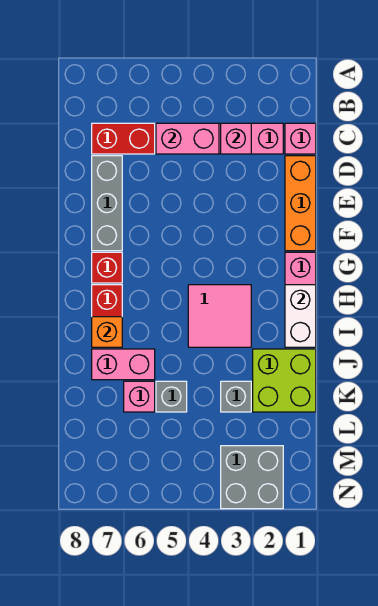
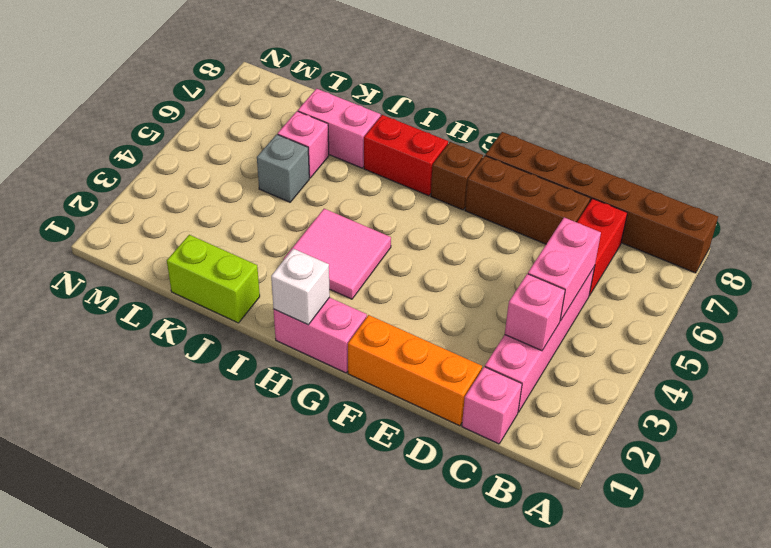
none -> brown 1x6 brick [485,132,718,273]
grey 1x3 brick [92,156,122,251] -> brown 1x3 brick [465,156,590,244]
red 1x1 brick [92,252,122,283] -> brown 1x1 brick [431,142,483,210]
white 1x2 brick [285,285,316,347] -> white 1x1 brick [271,249,330,325]
orange 1x1 brick [92,317,122,347] -> none
lime 2x2 brick [253,349,316,412] -> lime 1x2 brick [167,235,260,323]
pink 1x2 brick [92,349,155,380] -> pink 1x2 brick turned to [298,89,381,168]
grey 1x1 brick [221,381,251,412] -> none
grey 2x2 brick [221,446,283,509] -> none

